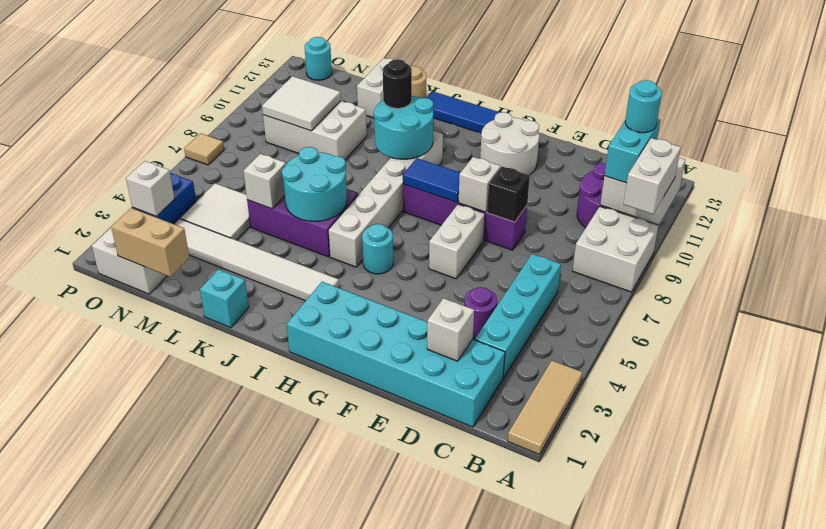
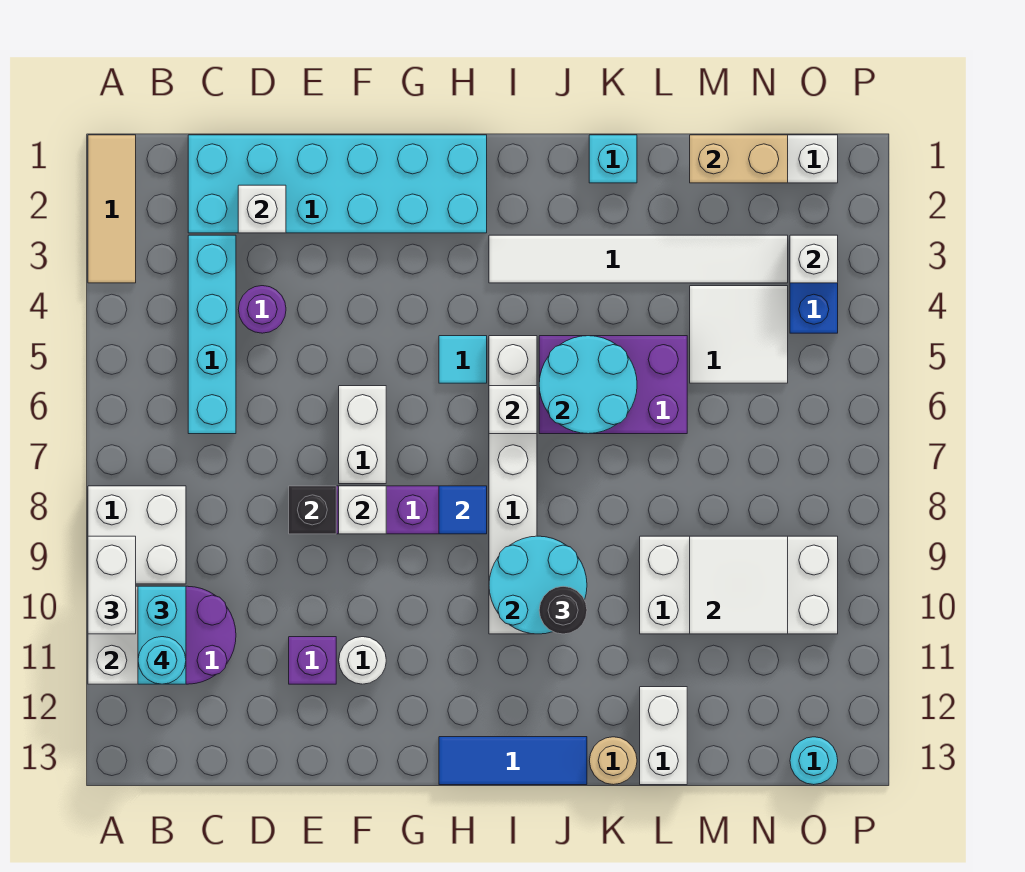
none -> purple 1x1 brick [289,637,336,684]
white 2x2 round brick [480,112,539,175] -> white 1x1 round brick [339,637,386,684]
blue 1x2 tile [403,158,460,202] -> blue 1x1 tile [439,486,487,534]
cyan 1x1 round brick [362,224,393,274] -> cyan 1x1 tile [439,336,487,383]
white 1x1 brick [244,154,286,209] -> white 1x1 brick moved to [489,386,537,434]
white 2x3 brick [263,101,367,160] -> white 2x4 brick [640,536,838,634]
tan 1x1 tile [184,133,224,165] -> none

